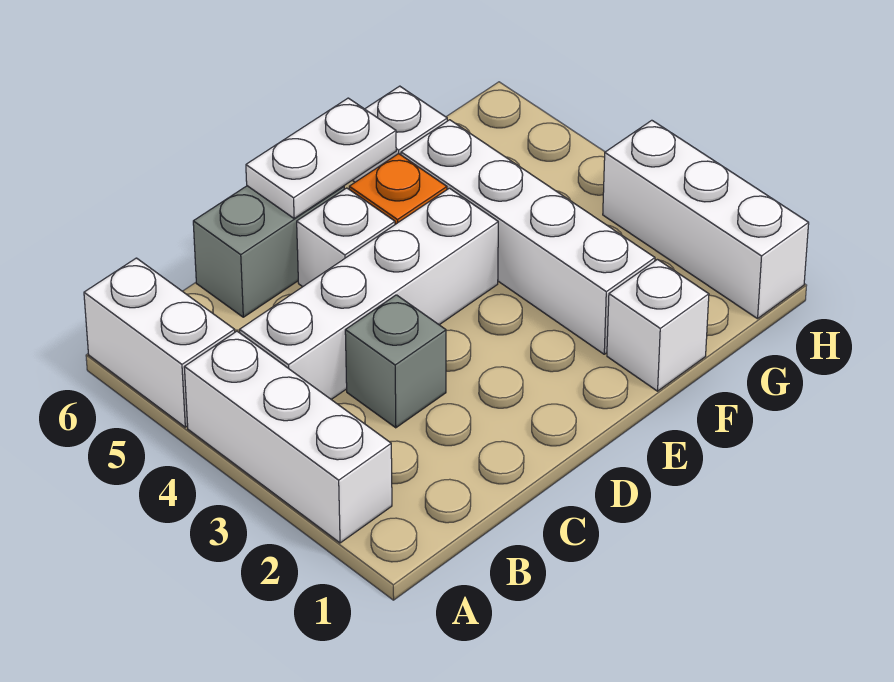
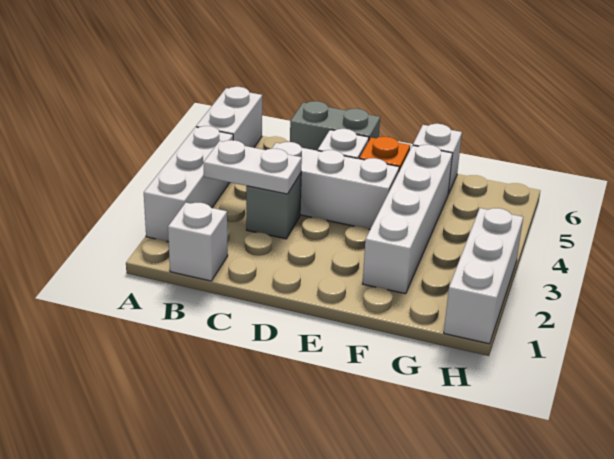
white 1x4 brick [240,188,498,399] -> white 1x3 brick [272,142,399,229]
white 1x2 plate [246,98,396,218] -> white 1x2 plate moved to [203,140,302,194]
white 1x1 brick [607,260,709,391] -> white 1x1 brick moved to [168,203,228,281]

